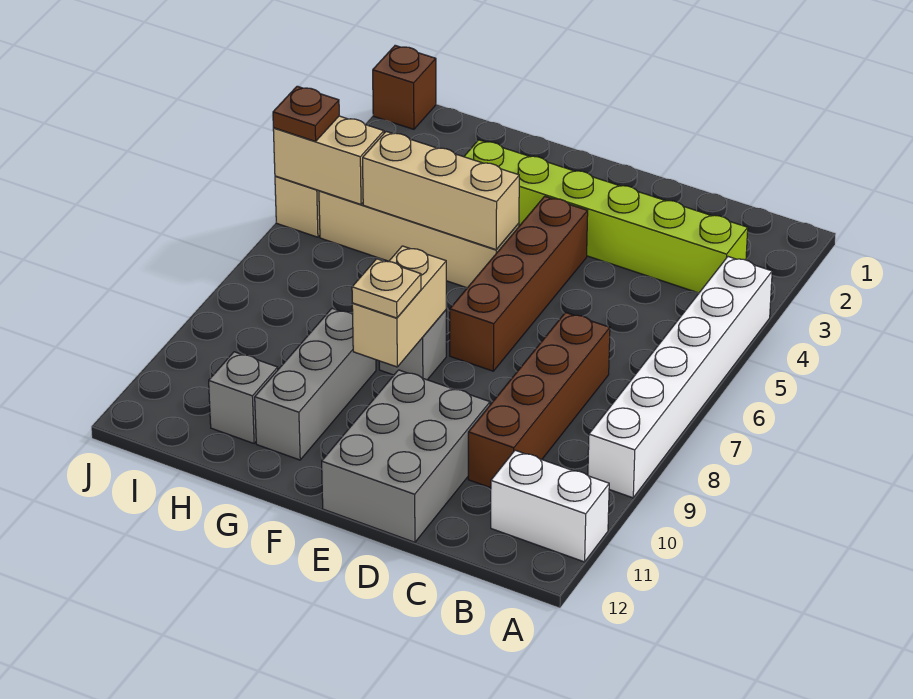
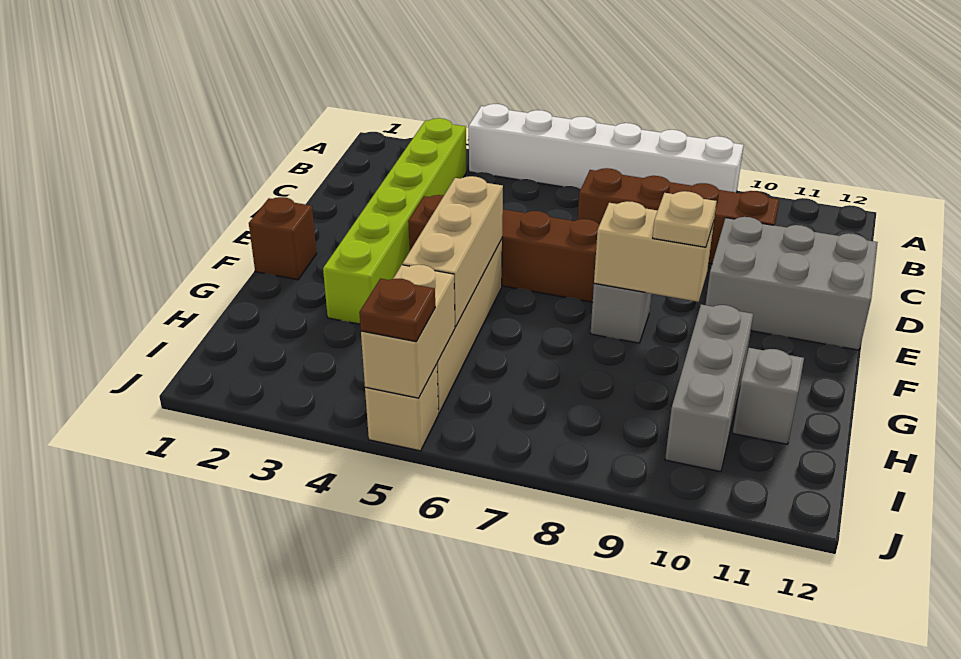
white 1x2 brick [491,450,609,562] -> none
grey 1x3 brick [255,308,376,460] -> grey 1x3 brick turned to [665,304,753,472]
brown 1x1 brick [373,45,436,129] -> brown 1x1 brick moved to [249,197,317,280]

